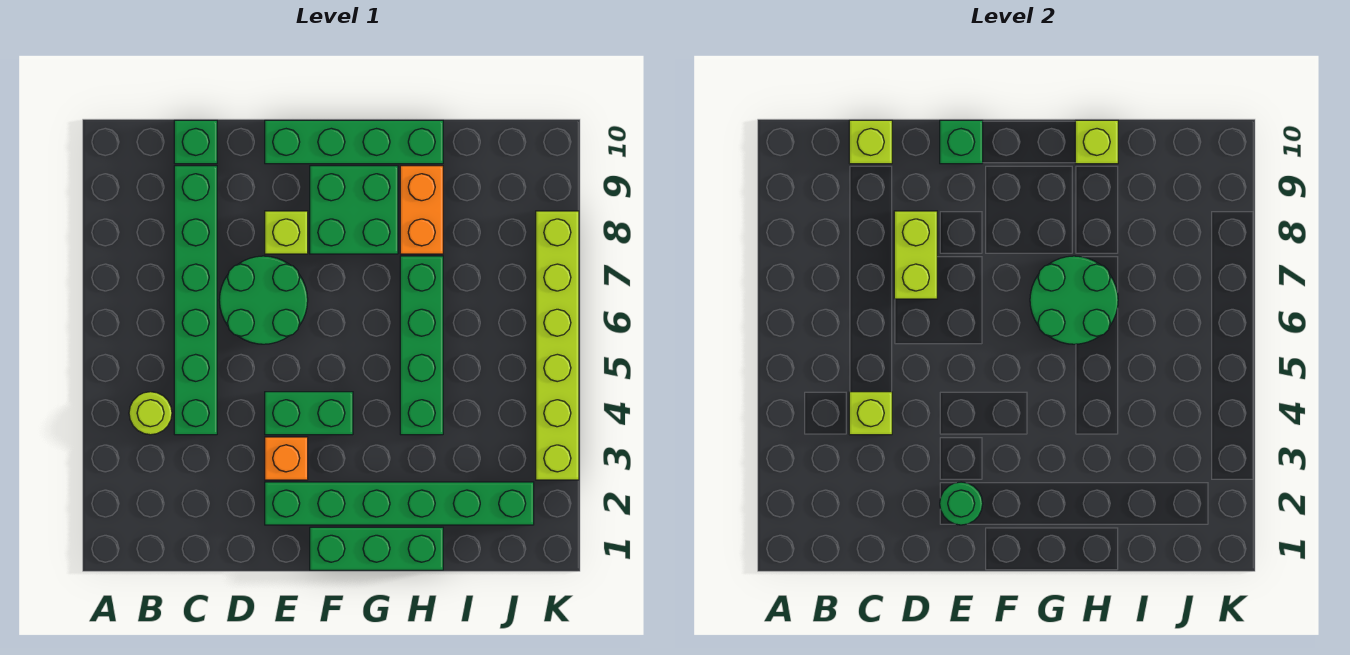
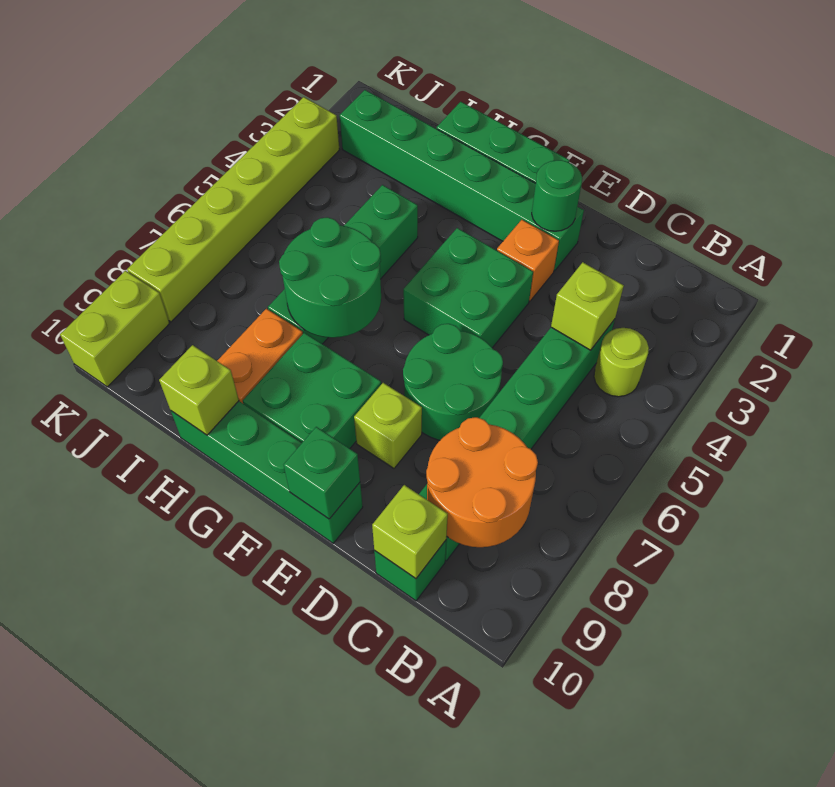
none -> orange 2x2 round brick [426,417,538,547]
lime 1x2 brick [894,211,937,299] -> lime 1x2 brick moved to [60,271,170,387]
green 1x2 brick [265,392,353,435] -> green 2x2 brick [403,228,533,348]

